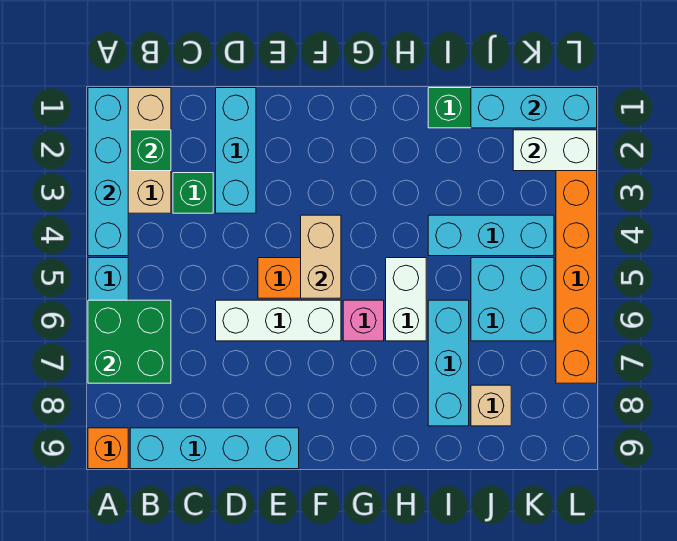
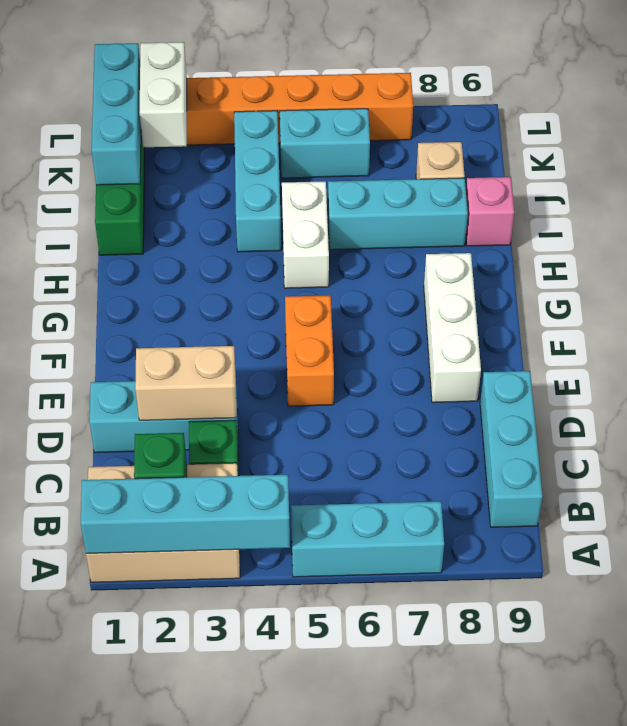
green 2x2 brick [88,300,171,383] -> none
orange 1x1 brick [88,428,128,469] -> none
cyan 1x4 brick [130,428,299,469] -> cyan 1x3 brick [480,371,543,527]
white 1x3 brick [216,300,341,341] -> white 1x3 brick moved to [424,253,481,402]
tan 1x2 brick [301,215,341,298] -> tan 1x2 brick moved to [135,346,236,420]
pink 1x1 brick [343,300,384,341] -> pink 1x1 brick moved to [466,177,514,246]
white 1x2 brick [386,258,426,341] -> white 1x2 brick turned to [282,181,329,288]
cyan 2x2 brick [471,258,554,341] -> cyan 1x2 brick [280,109,370,178]

